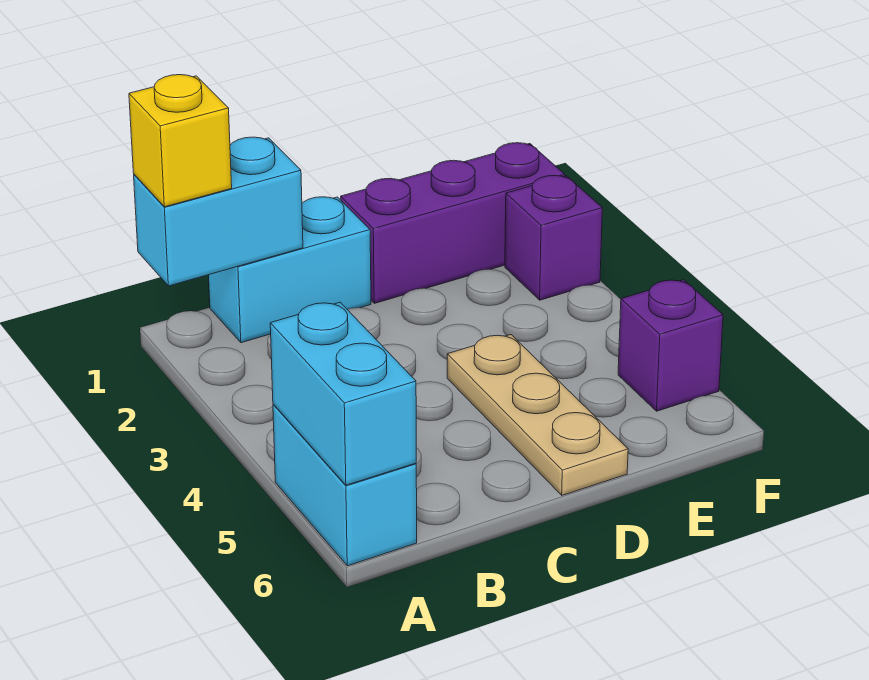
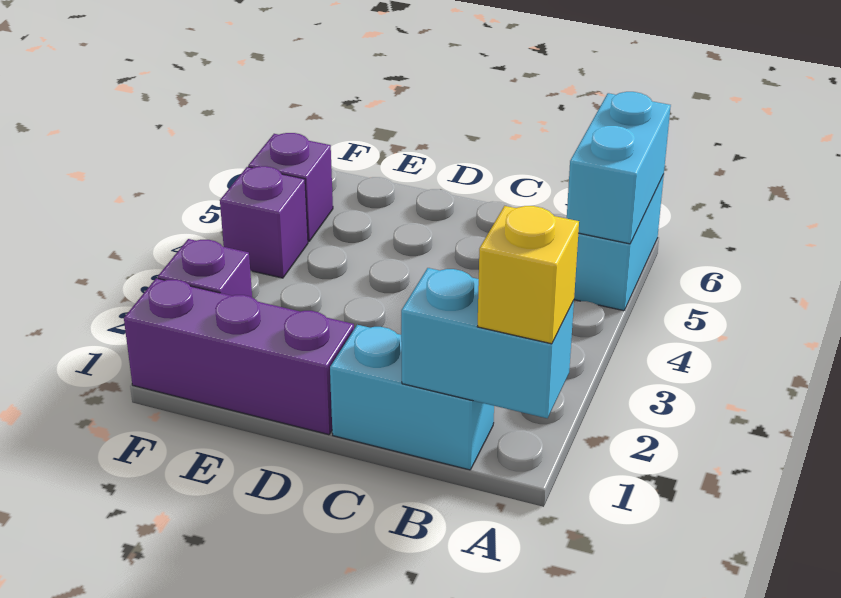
tan 1x3 plate [447,335,628,495] -> none
none -> purple 1x1 brick [220,166,308,278]

